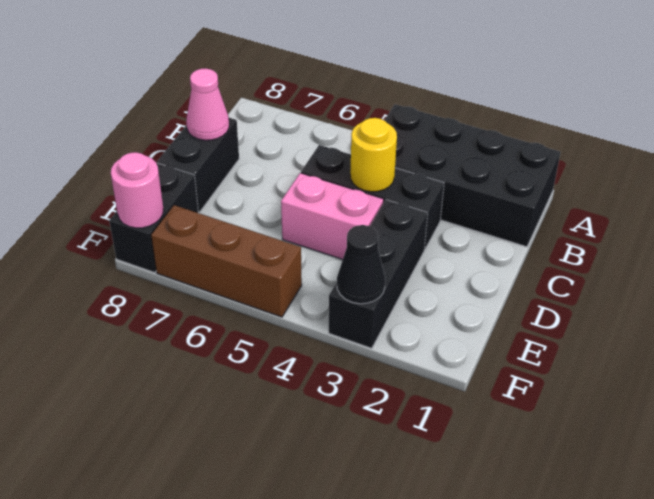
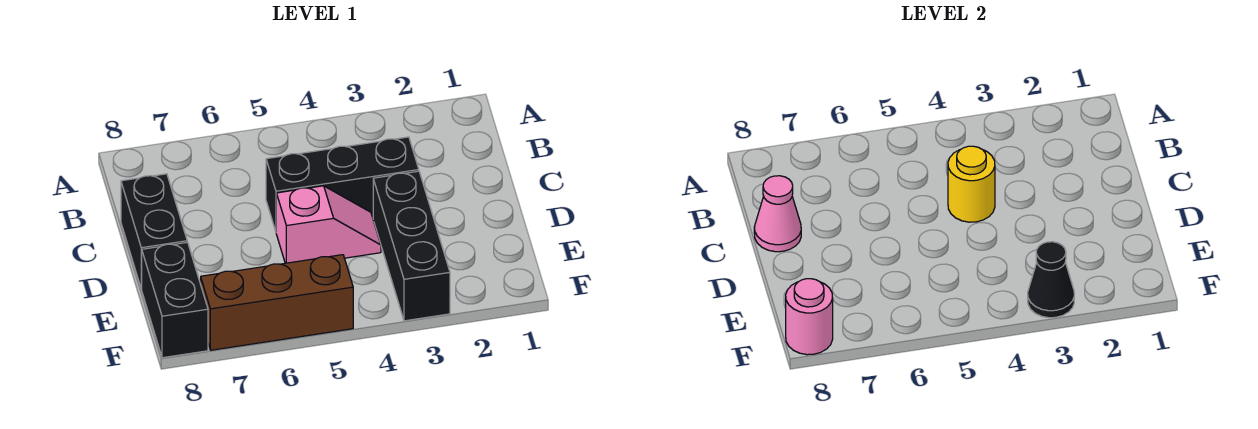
black 2x4 brick [384,104,560,247] -> none
pink 1x2 brick [281,173,384,260] -> pink 1x2 slope [276,186,381,263]

